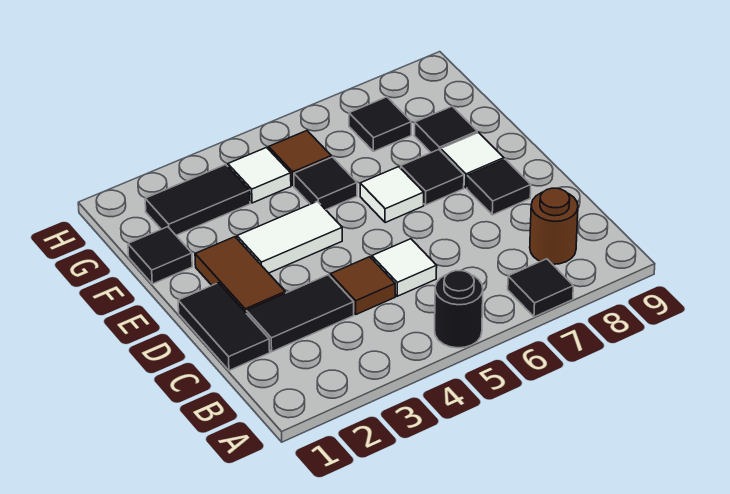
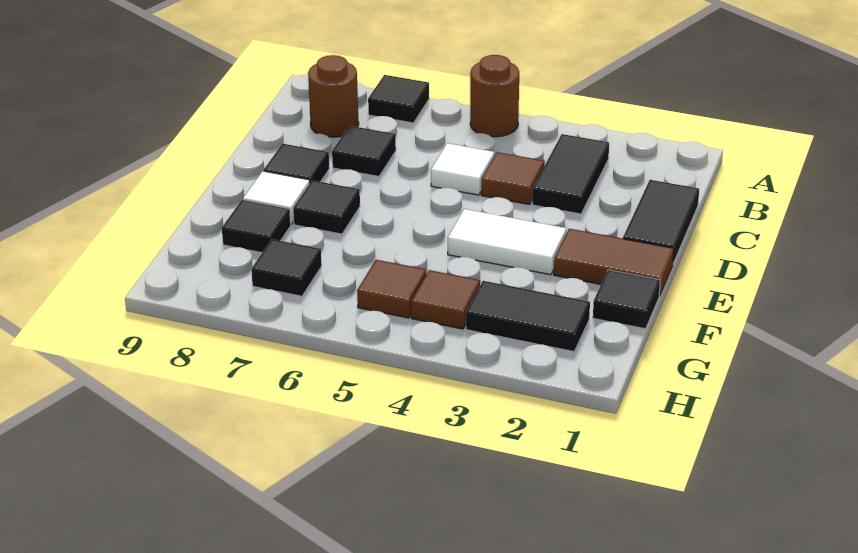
black 1x1 round brick [435,271,483,348] -> brown 1x1 round brick [470,55,519,137]
black 1x2 tile [246,275,354,352] -> black 1x2 tile turned to [532,134,609,214]
brown 1x2 tile [195,237,285,313] -> brown 1x2 tile turned to [554,229,674,296]
white 1x1 tile [360,167,424,223] -> none
black 1x1 tile [294,157,357,210] -> black 1x1 tile moved to [332,126,396,177]
white 1x1 tile [228,148,291,203] -> brown 1x1 tile [411,270,480,329]

